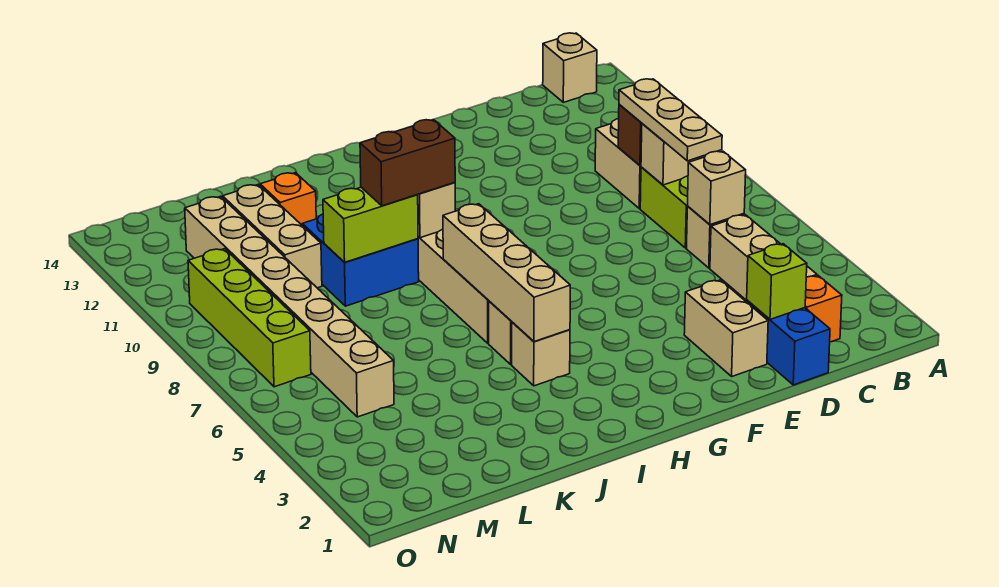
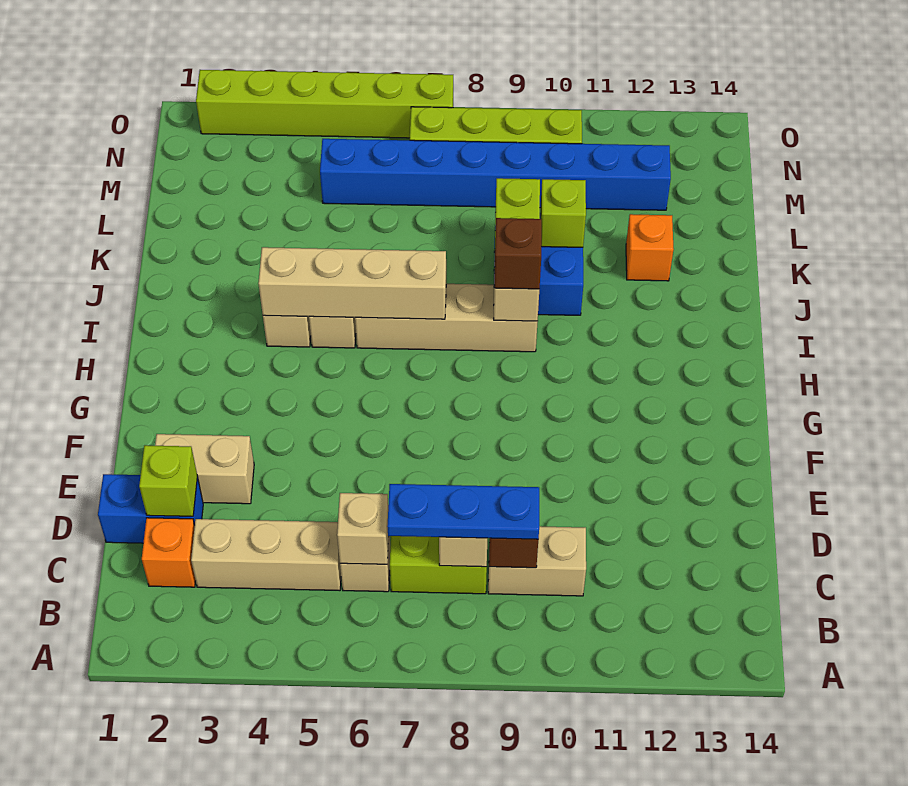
tan 1x1 brick [543,33,597,102] -> none
tan 1x3 plate [619,79,722,161] -> blue 1x3 plate [387,484,539,539]
brown 1x2 brick [360,120,455,206] -> brown 1x1 brick [494,218,542,289]
none -> lime 1x1 brick [540,179,586,247]
tan 1x3 brick [223,185,322,288] -> none
tan 1x8 brick [185,196,394,417] -> blue 1x8 brick [320,139,671,210]
none -> lime 1x6 brick [196,70,453,138]

